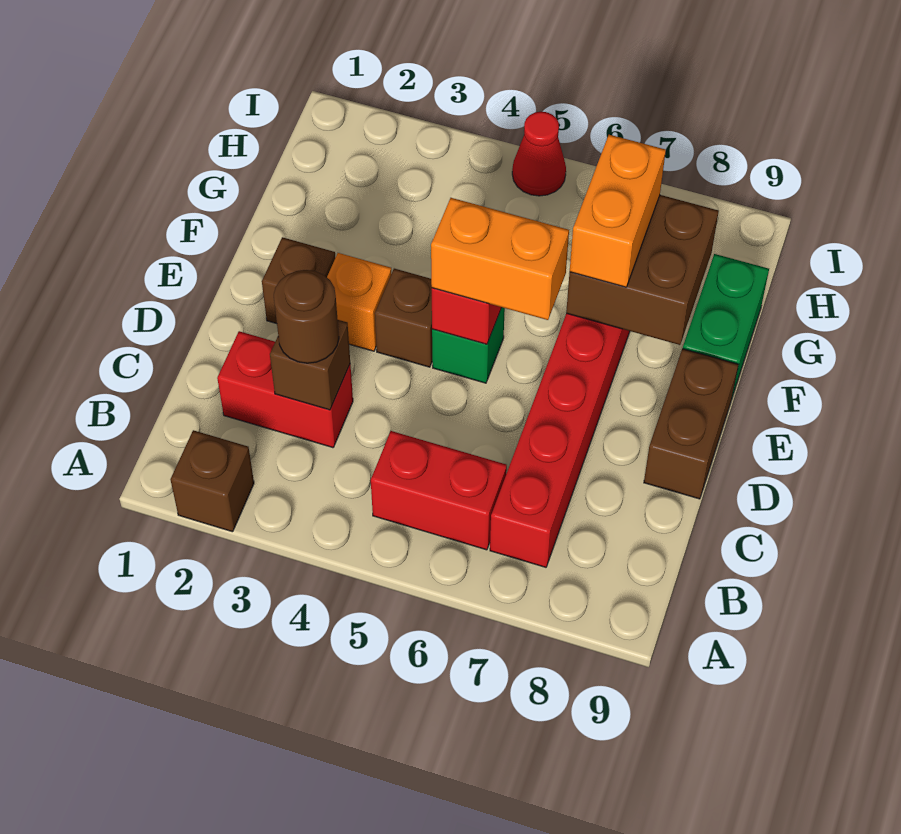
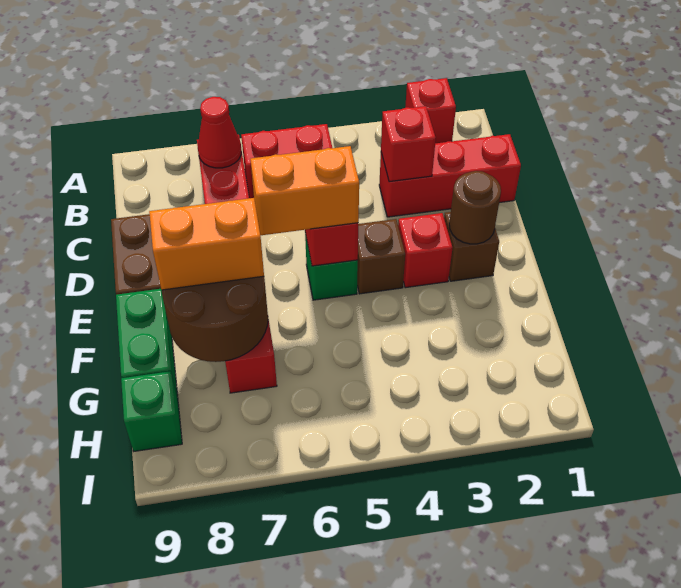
brown 1x1 brick [171,430,254,532] -> red 1x1 brick [405,78,456,143]
red 1x2 brick [217,331,353,448] -> red 1x3 brick [379,134,521,217]
brown 1x1 brick [270,320,350,410] -> red 1x1 brick [381,106,436,182]
brown 1x1 round brick [274,270,339,363] -> brown 1x1 round brick moved to [449,171,501,244]
orange 1x1 brick [327,253,391,351] -> red 1x1 brick [398,213,452,288]
brown 2x2 brick [566,195,719,345] -> brown 2x2 round brick [162,276,268,362]
orange 1x2 brick [570,135,666,287] -> orange 1x2 brick turned to [149,198,264,290]
none -> green 1x1 brick [121,371,182,451]
red 1x1 cone [512,112,566,196] -> red 1x1 cone moved to [198,97,241,168]

